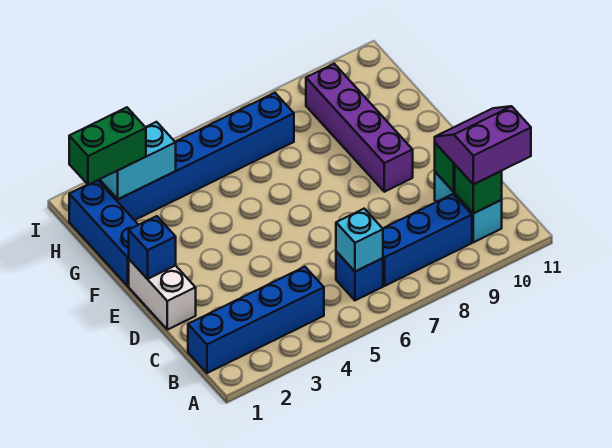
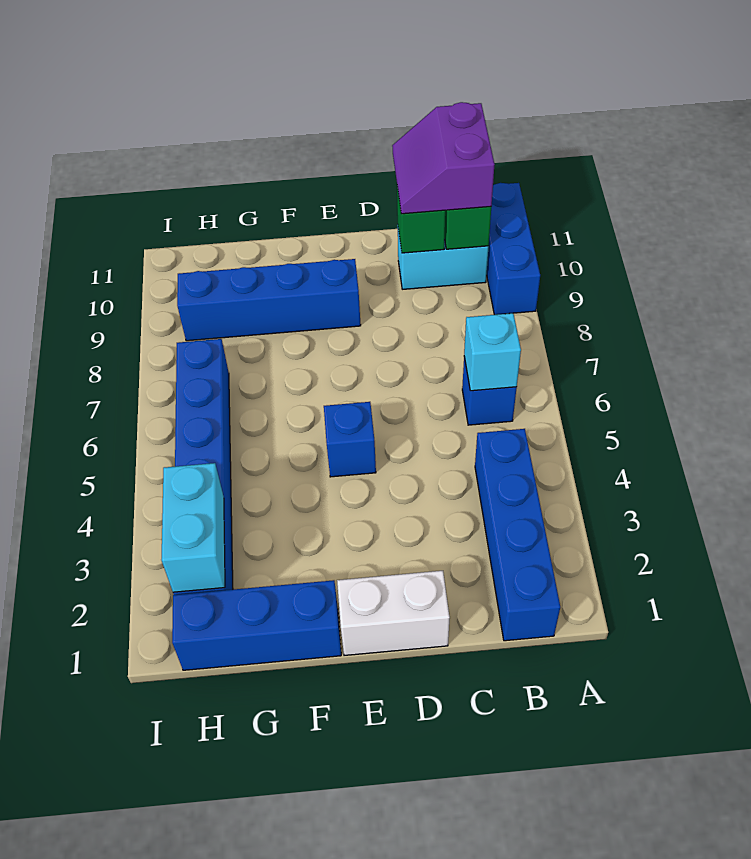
blue 1x3 brick [383,194,472,286] -> blue 1x3 brick moved to [487,183,540,315]
blue 1x1 brick [129,216,176,279] -> blue 1x1 brick moved to [324,402,376,477]
purple 1x4 brick [306,64,413,192] -> blue 1x4 brick [177,259,361,341]
green 1x2 brick [69,107,146,185] -> none

